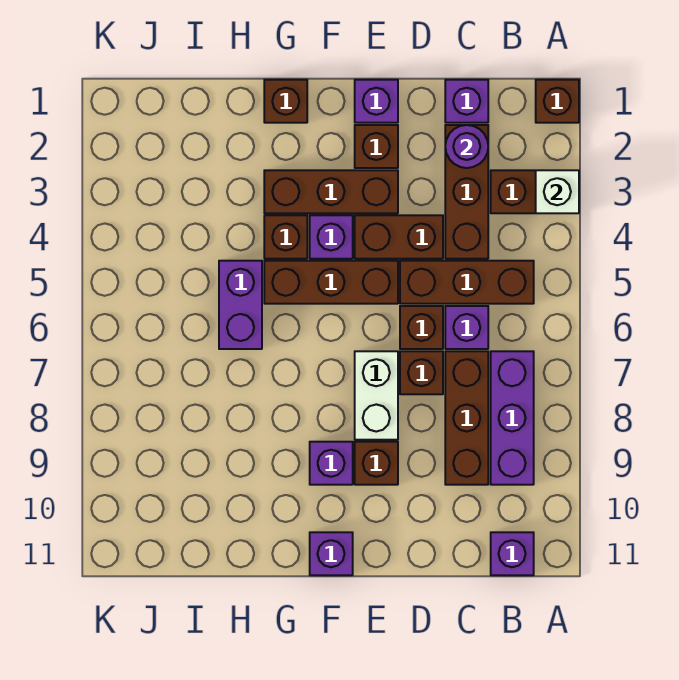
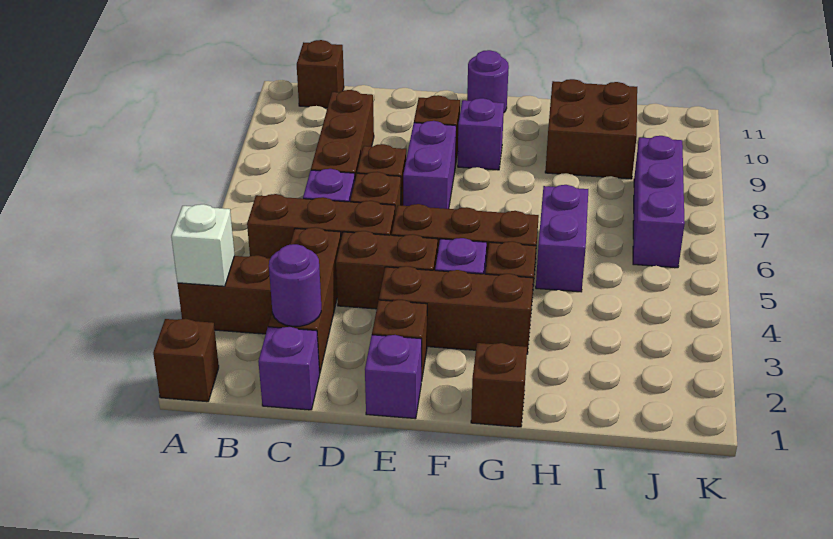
purple 1x3 brick [491,351,534,485] -> purple 1x3 brick moved to [633,136,685,268]
purple 1x1 brick [491,532,534,575] -> brown 1x1 brick [297,40,344,108]
white 1x2 brick [355,351,398,440] -> purple 1x2 brick [403,121,456,209]
purple 1x1 brick [310,532,353,575] -> purple 1x1 round brick [467,50,509,112]
none -> brown 2x2 brick [545,79,637,179]

